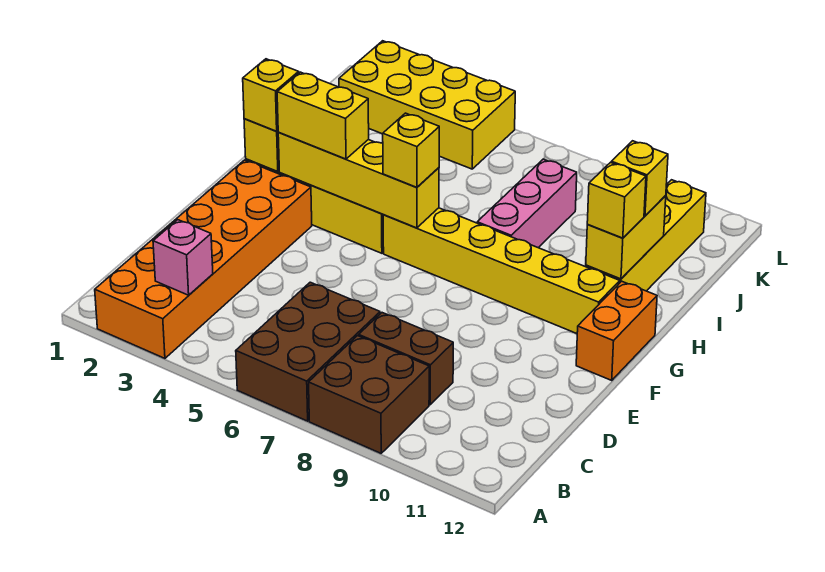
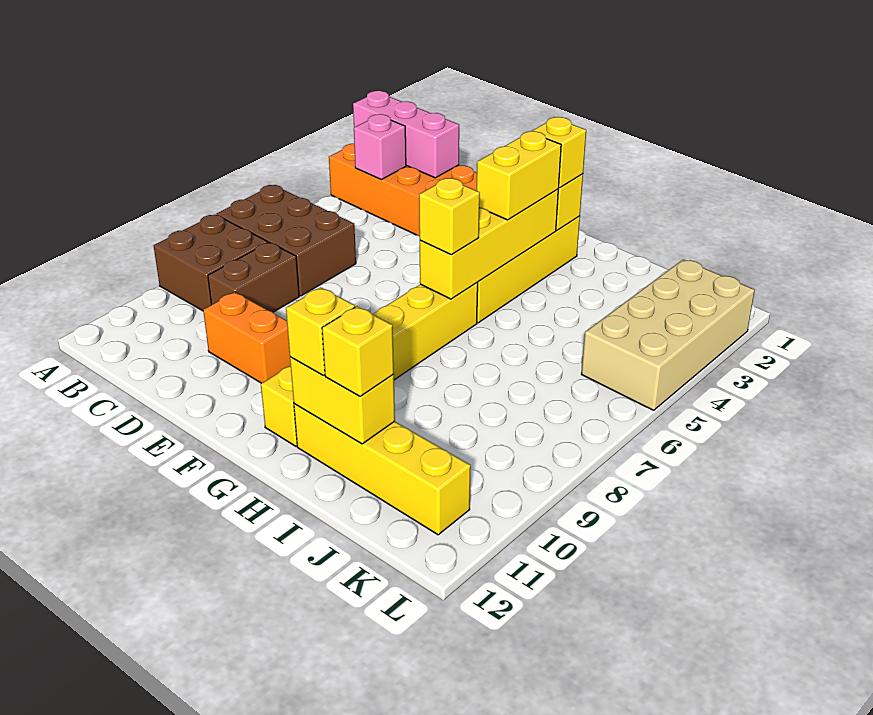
orange 1x2 brick [576,281,657,380] -> orange 1x2 brick moved to [203,292,291,383]
pink 1x3 brick [477,159,577,248] -> pink 1x3 brick moved to [353,91,459,178]
yellow 2x4 brick [339,41,515,169] -> tan 2x4 brick [582,260,755,410]

